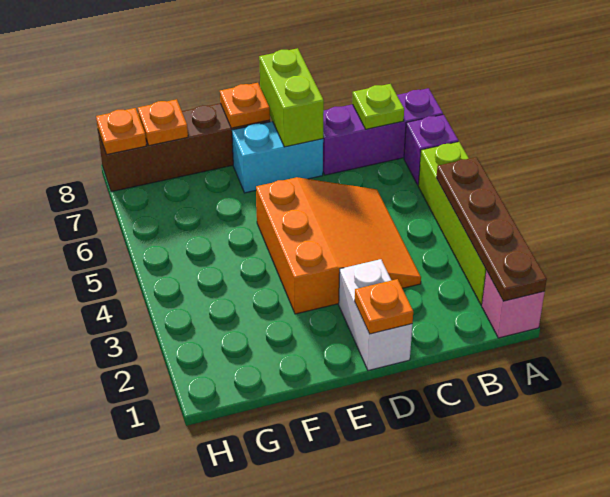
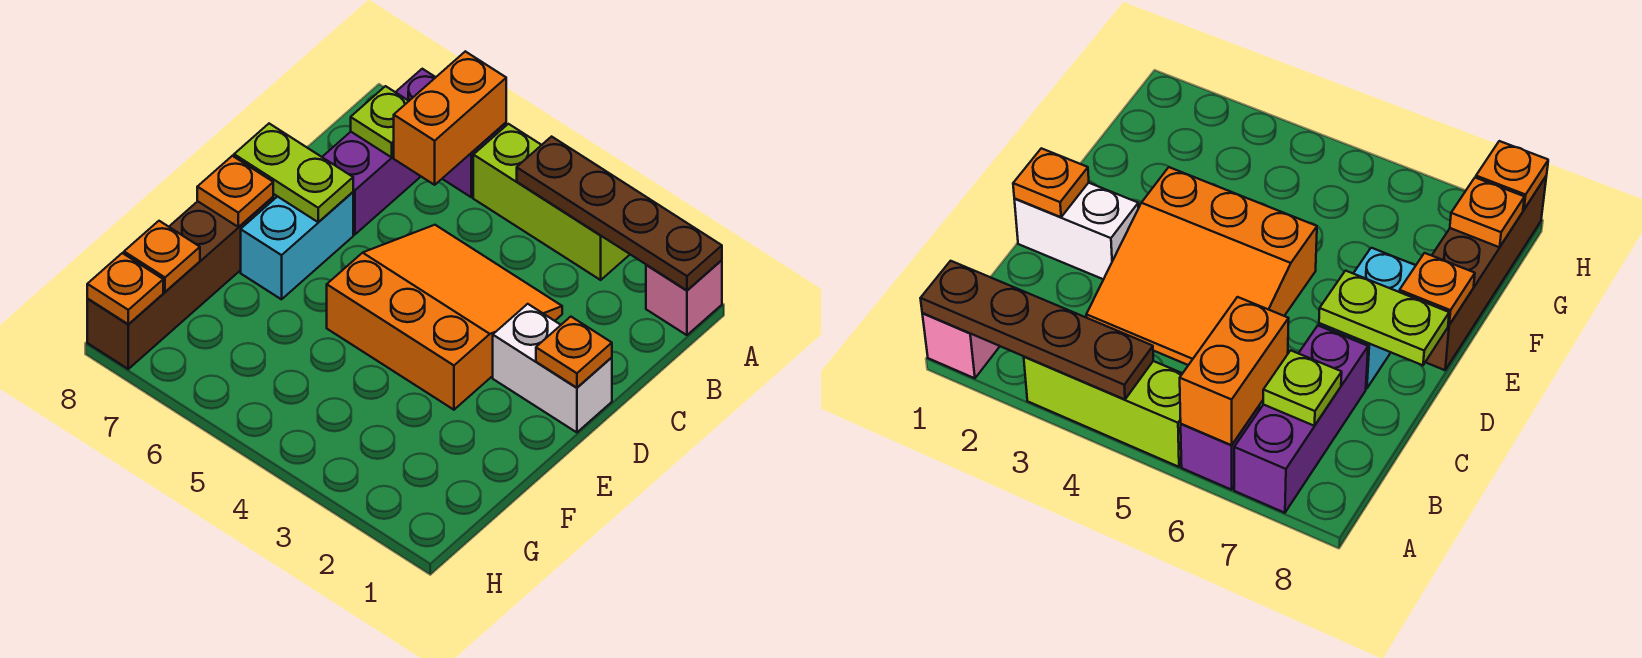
lime 1x4 brick [418,142,486,305] -> lime 1x3 brick [473,124,630,280]
none -> orange 1x2 brick [394,51,506,185]
lime 1x2 brick [259,48,324,147] -> lime 1x2 plate [234,124,353,222]

